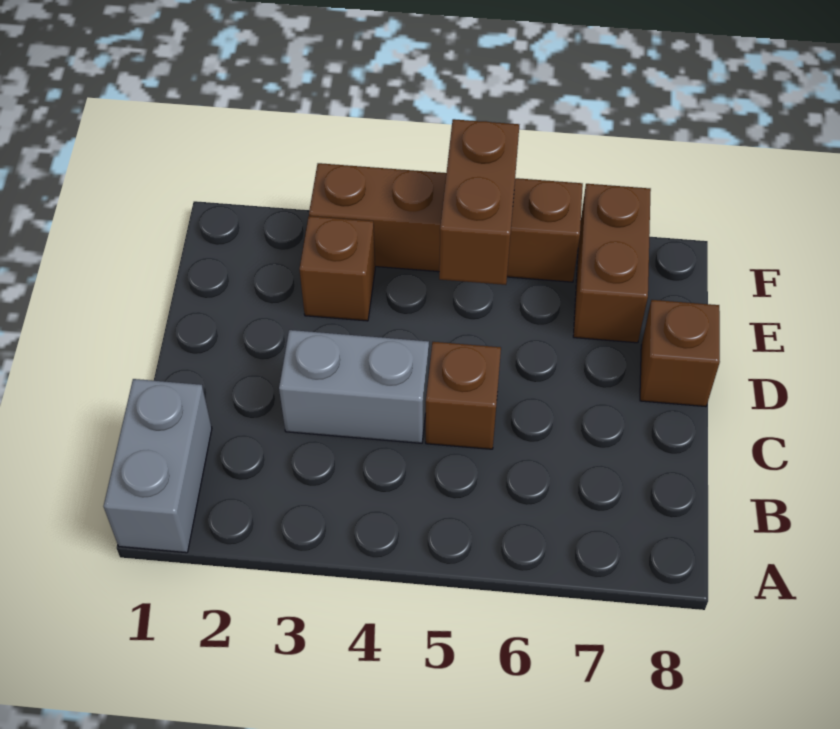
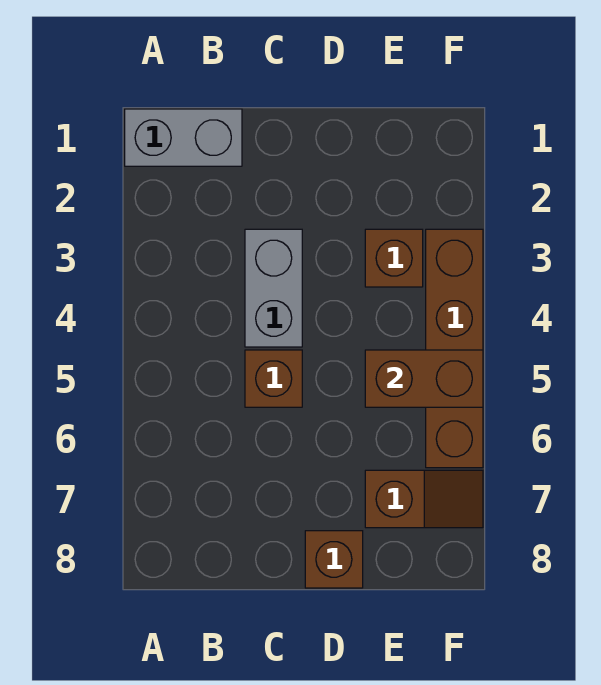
brown 1x2 brick [573,184,651,343] -> brown 1x2 slope [365,470,483,528]

